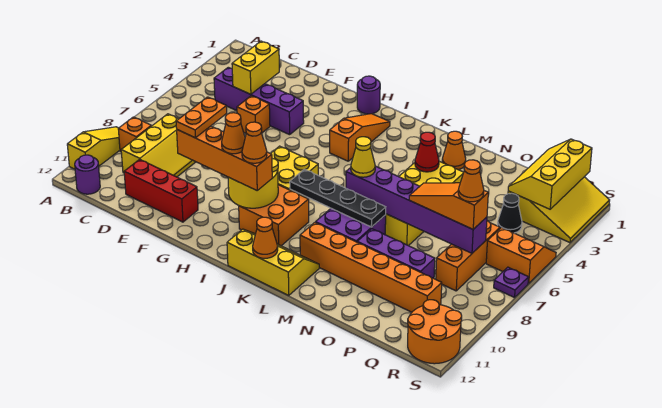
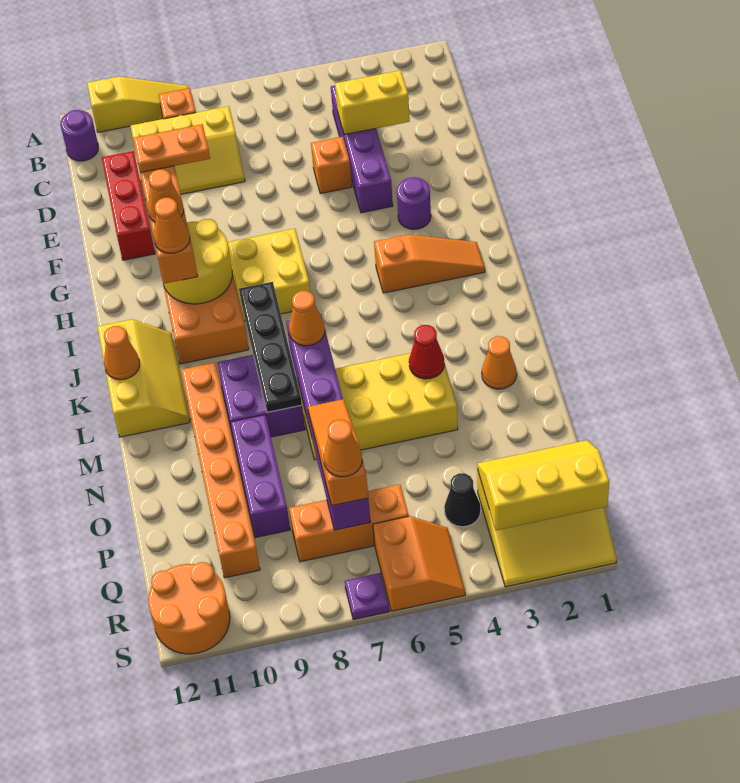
purple 1x1 round brick [357,76,380,114] -> purple 1x1 round brick moved to [397,177,431,229]
yellow 1x1 cone [351,137,375,177] -> orange 1x1 cone [289,291,325,346]

